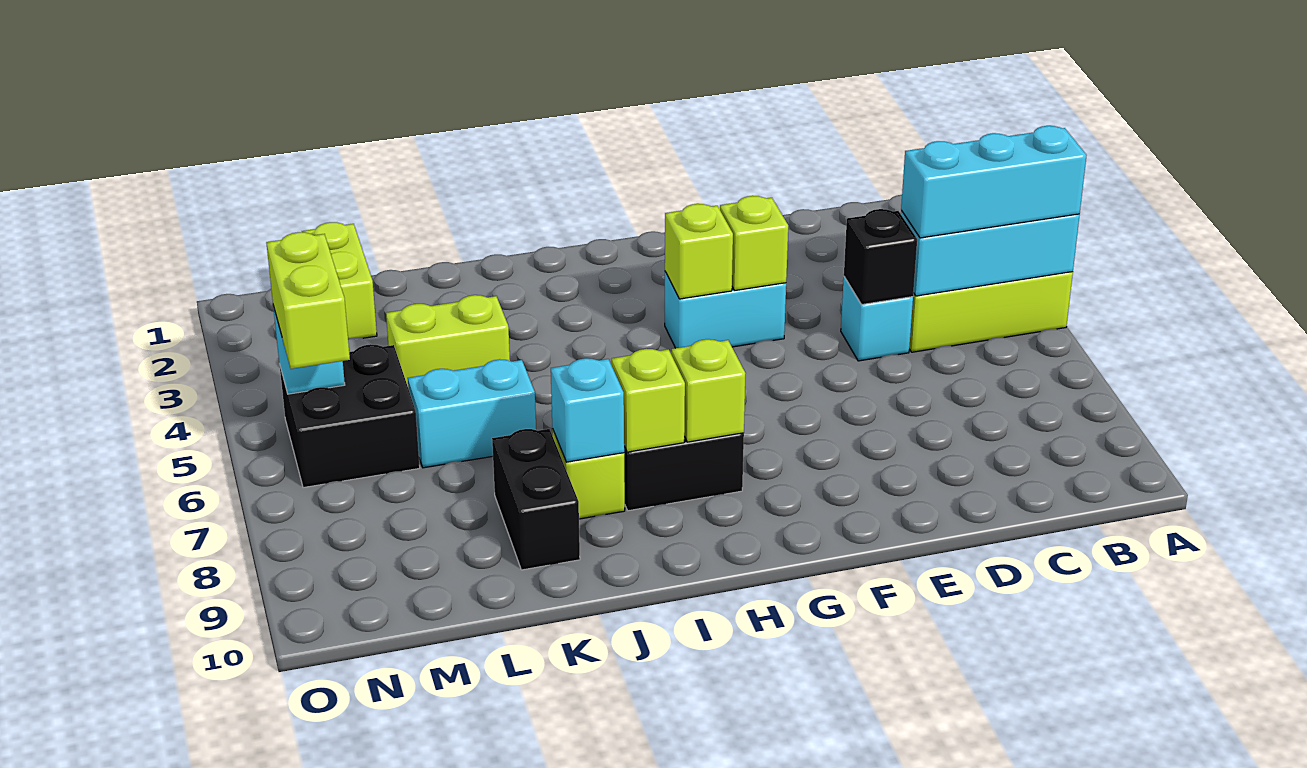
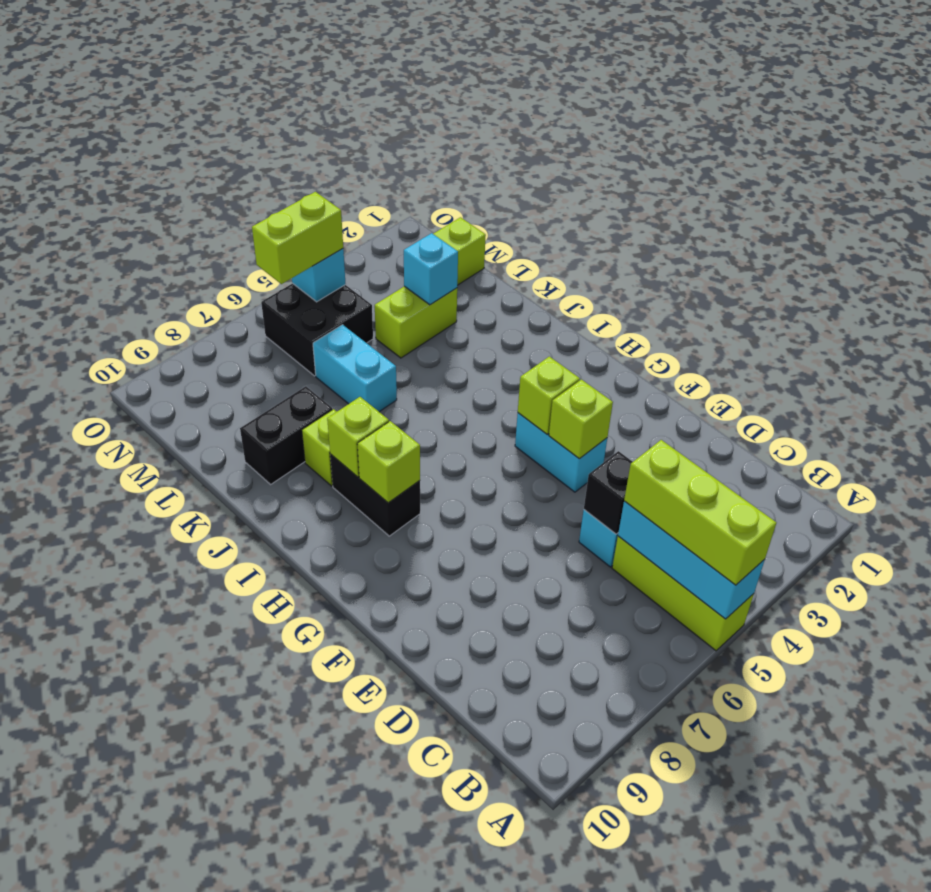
cyan 1x3 brick [901,126,1087,238] -> lime 1x3 brick [624,440,776,585]
cyan 1x1 brick [551,358,624,462] -> cyan 1x1 brick moved to [404,233,458,305]
lime 1x2 brick [386,295,510,386] -> lime 1x2 brick turned to [375,286,457,358]

